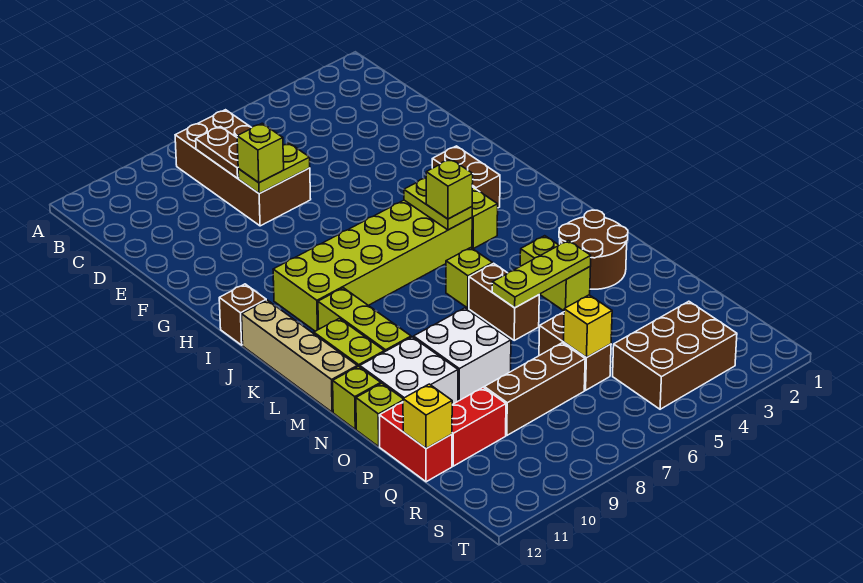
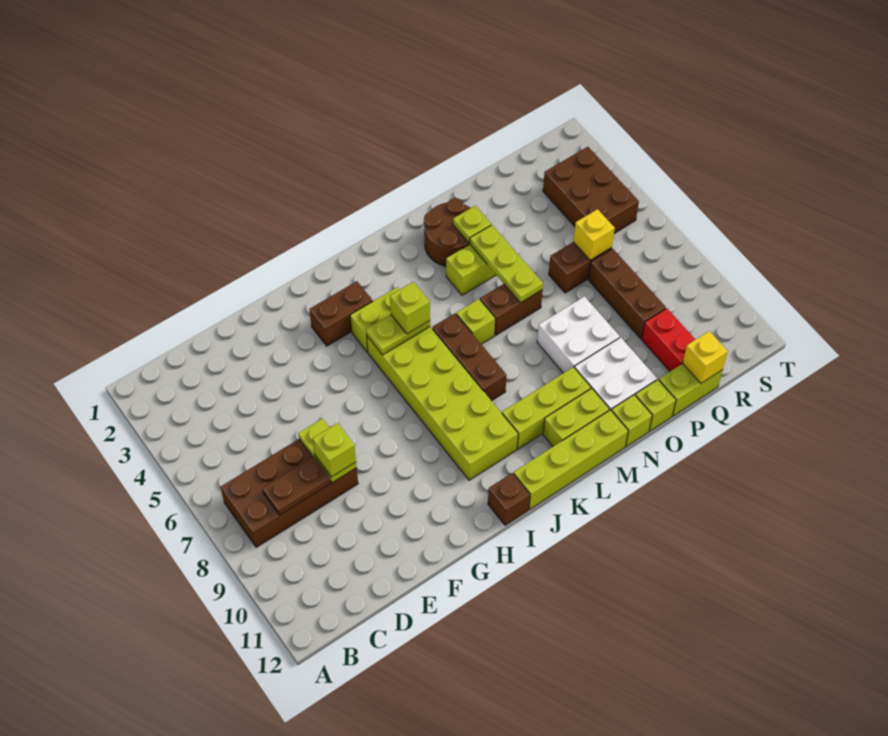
tan 1x4 brick [242,300,357,412] -> lime 1x4 brick [514,410,628,509]
none -> brown 1x3 brick [432,313,507,401]
none -> lime 1x1 plate [453,206,491,243]
red 1x2 brick [379,402,452,482] -> lime 1x2 brick [659,364,723,416]

